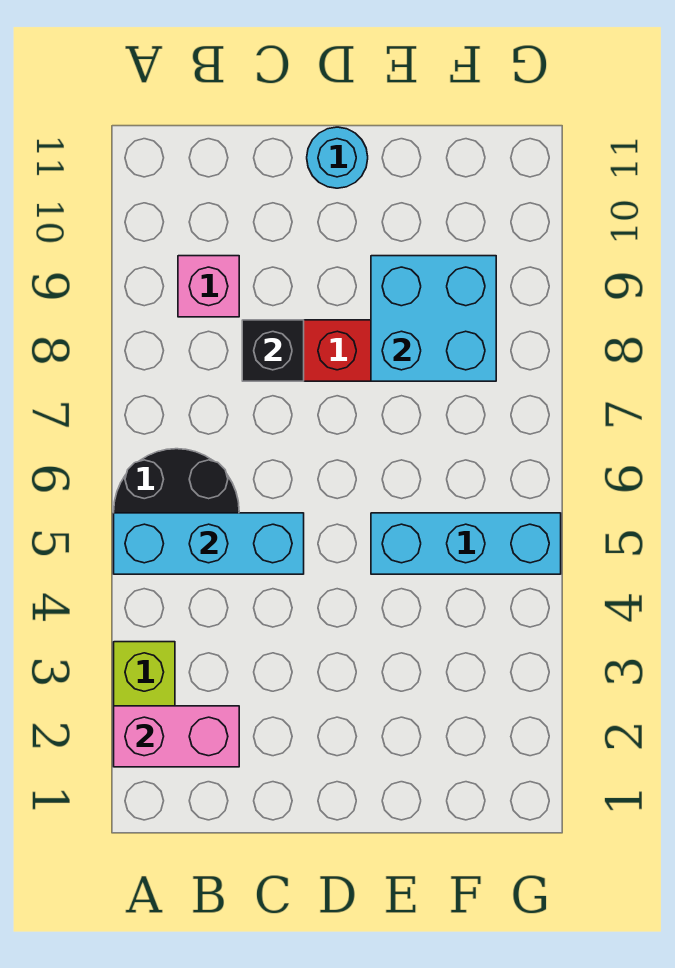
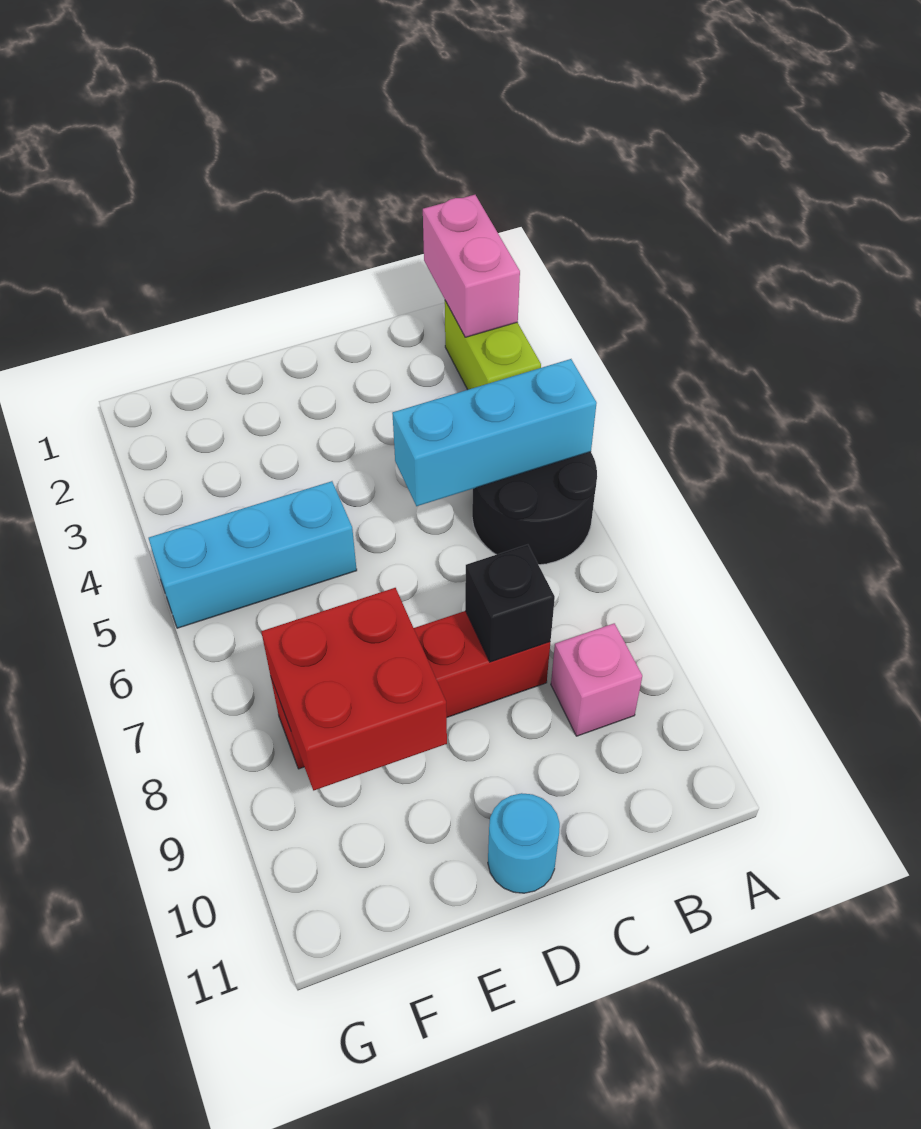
pink 1x2 brick [114,706,239,767] -> pink 1x2 brick turned to [423,195,520,337]
cyan 2x2 brick [371,256,496,381] -> red 2x2 brick [261,588,447,791]

